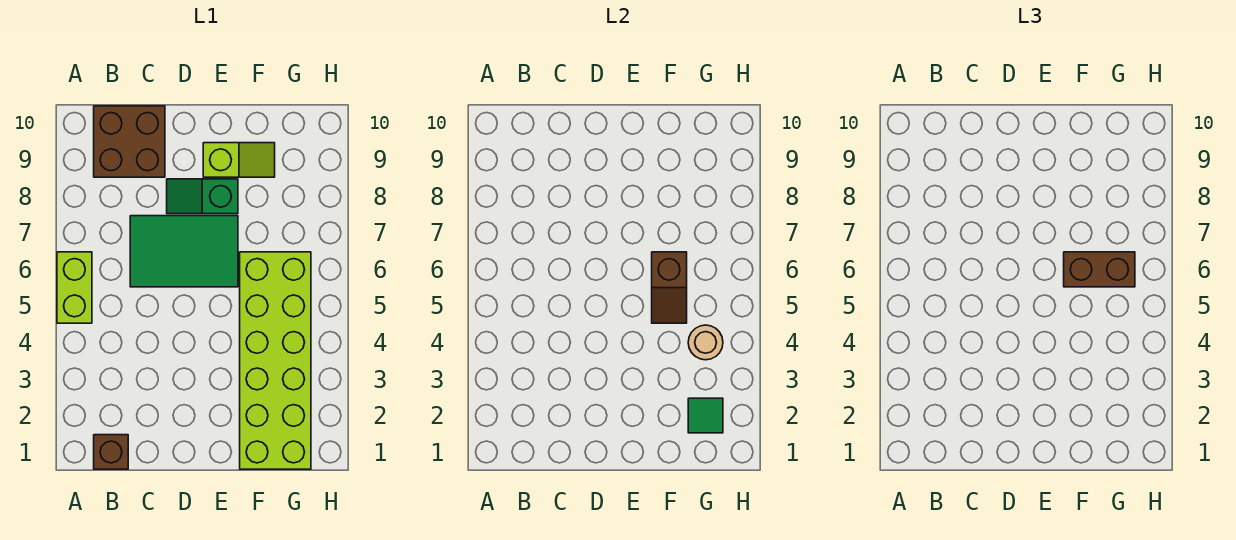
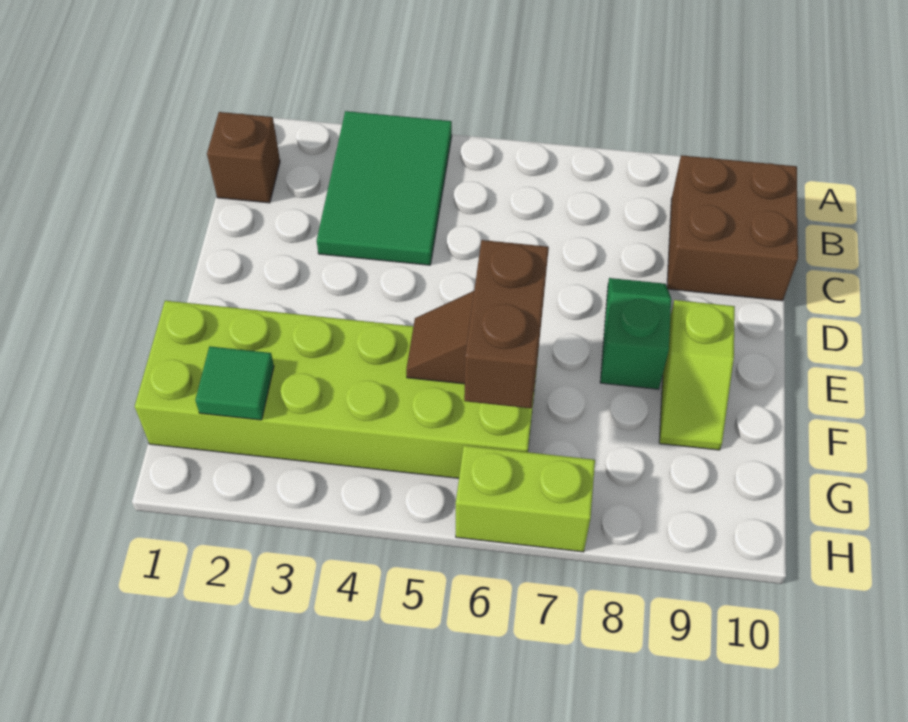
lime 1x2 brick [57,252,92,323] -> lime 1x2 brick moved to [456,445,595,552]
green 2x3 tile [130,216,238,287] -> green 2x3 tile moved to [317,111,452,265]
tan 1x1 round brick [688,325,723,360] -> none

